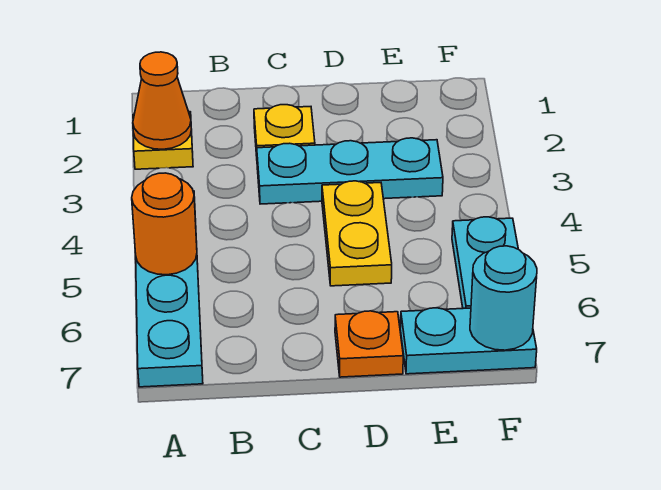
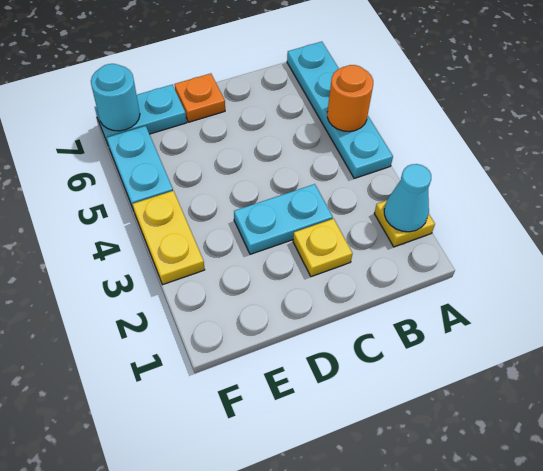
orange 1x1 cone [133,52,191,149] -> cyan 1x1 cone [384,164,431,232]
cyan 1x3 plate [257,138,443,204] -> cyan 1x2 plate [234,184,333,254]
yellow 1x2 plate [322,181,392,286] -> yellow 1x2 plate moved to [133,191,205,284]

